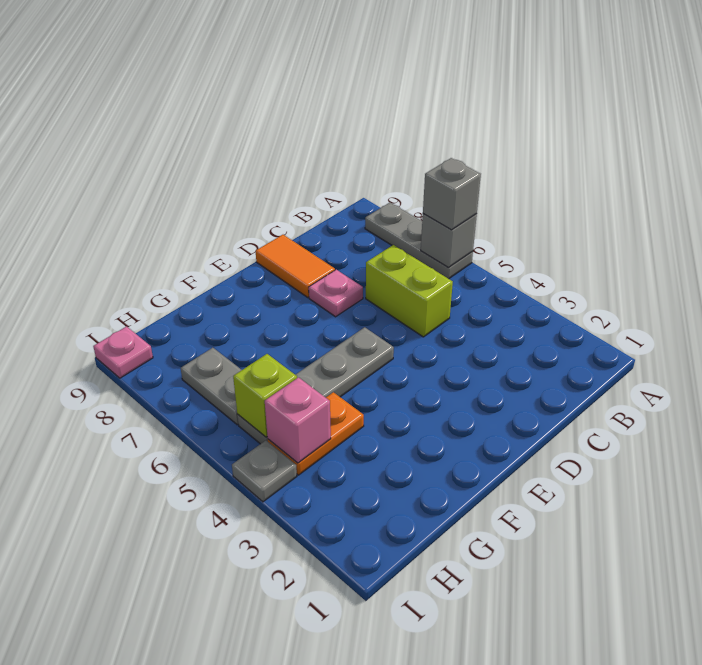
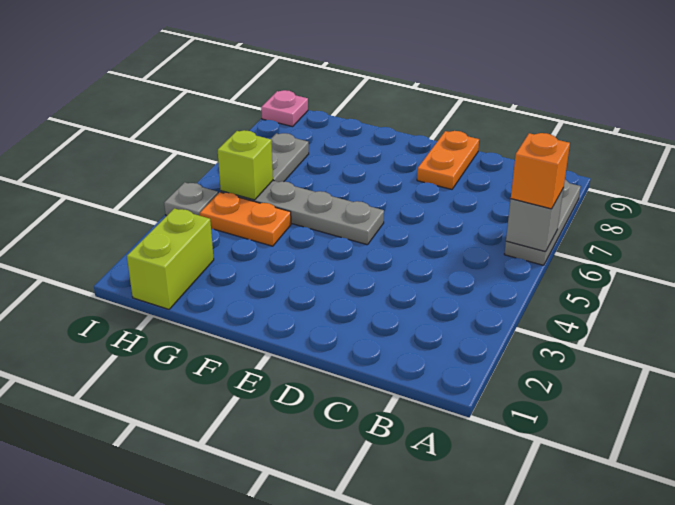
grey 1x1 brick [423,158,481,230] -> orange 1x1 brick [511,133,570,209]
lime 1x2 brick [366,245,453,337] -> lime 1x2 brick moved to [127,208,214,309]
pink 1x1 plate [309,270,363,317] -> none
orange 1x2 tile [256,235,335,297] -> orange 1x2 plate [417,131,479,189]
pink 1x1 brick [265,377,331,463] -> none

